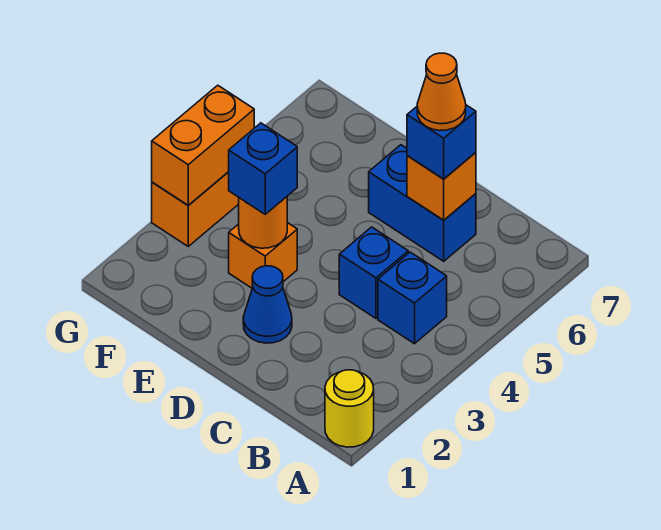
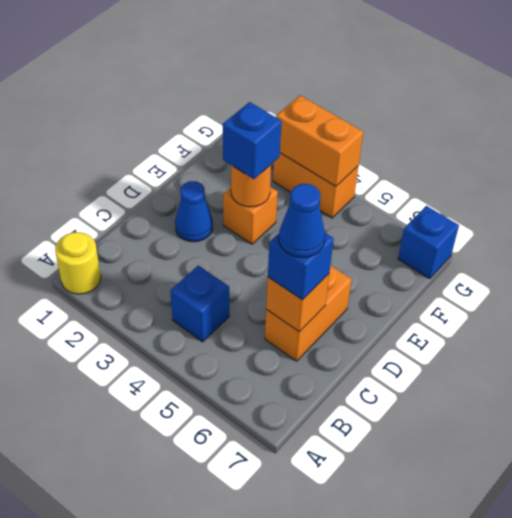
blue 1x1 brick [339,227,408,318] -> blue 1x1 brick moved to [398,206,459,279]
blue 1x2 brick [369,145,476,261] -> orange 1x2 brick [265,265,352,361]
orange 1x1 cone [417,53,466,131] -> blue 1x1 cone [279,184,325,258]

